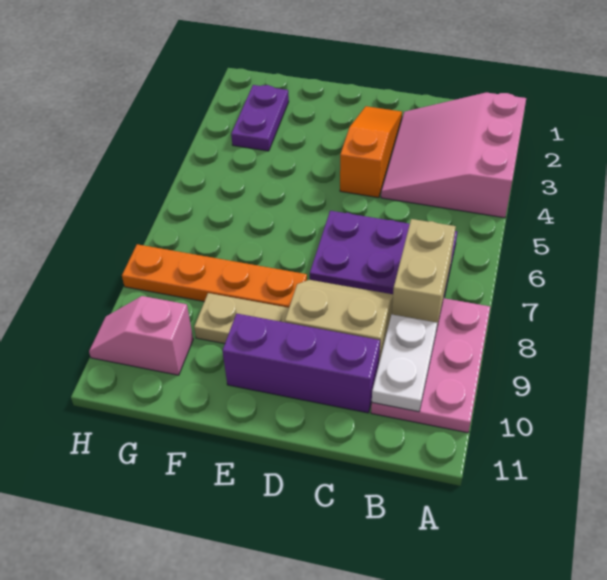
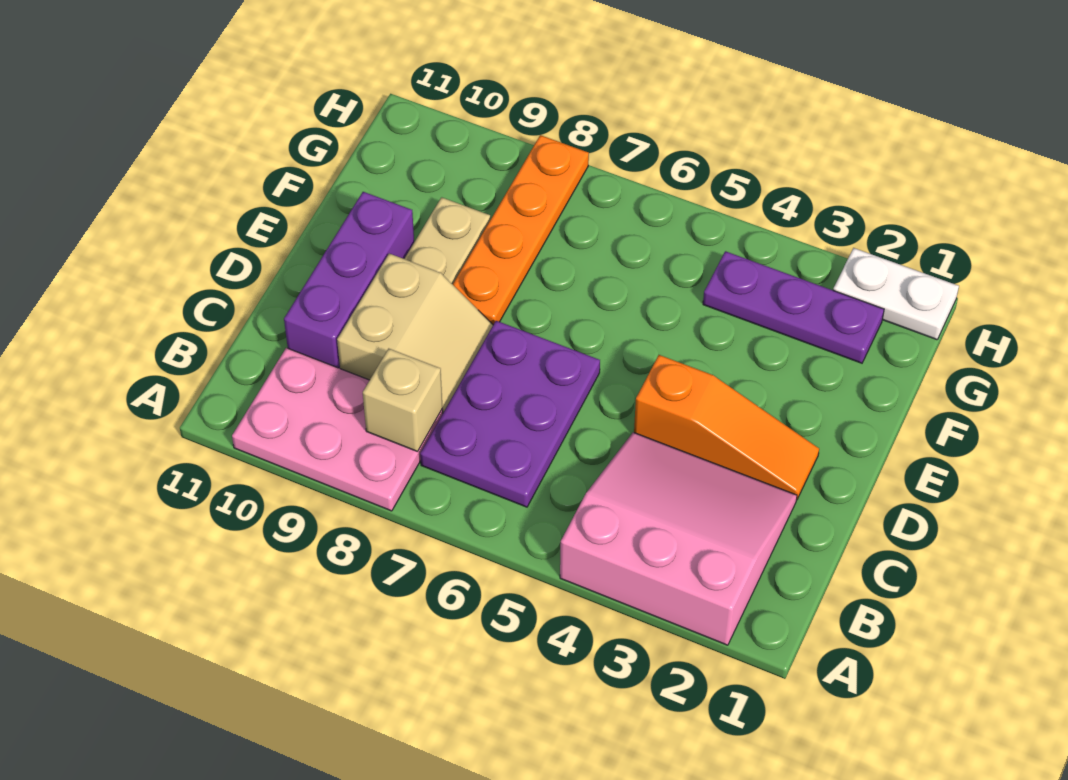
tan 1x2 brick [392,219,456,326] -> tan 1x1 brick [363,349,443,452]
white 1x2 plate [372,314,437,412] -> white 1x2 plate moved to [833,248,959,340]
purple 1x2 plate [231,85,289,151] -> purple 1x3 plate [703,251,884,363]
pink 1x2 slope [89,296,193,375] -> none

